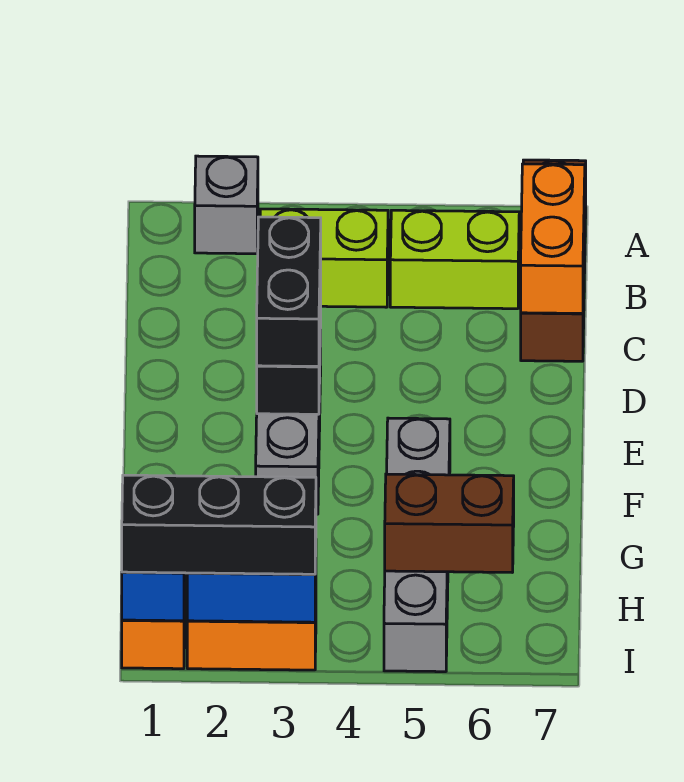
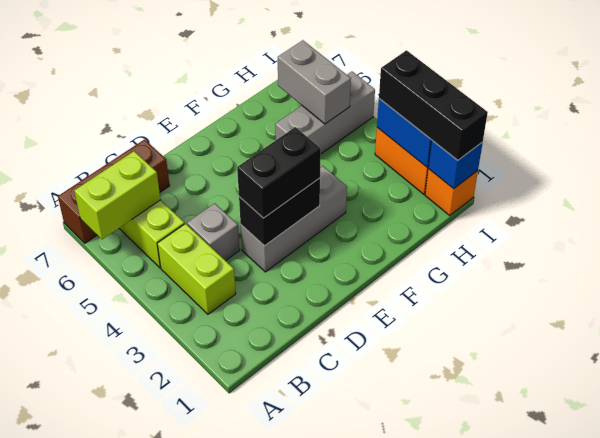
grey 1x1 brick [195,156,258,254] -> grey 1x1 brick moved to [187,203,240,261]
none -> lime 1x2 brick [74,151,161,239]
orange 1x2 brick [521,164,585,313] -> none
grey 1x4 brick [384,418,450,672] -> grey 1x3 brick [275,72,375,154]
brown 1x2 brick [385,474,514,572] -> grey 1x2 brick [278,40,351,124]

